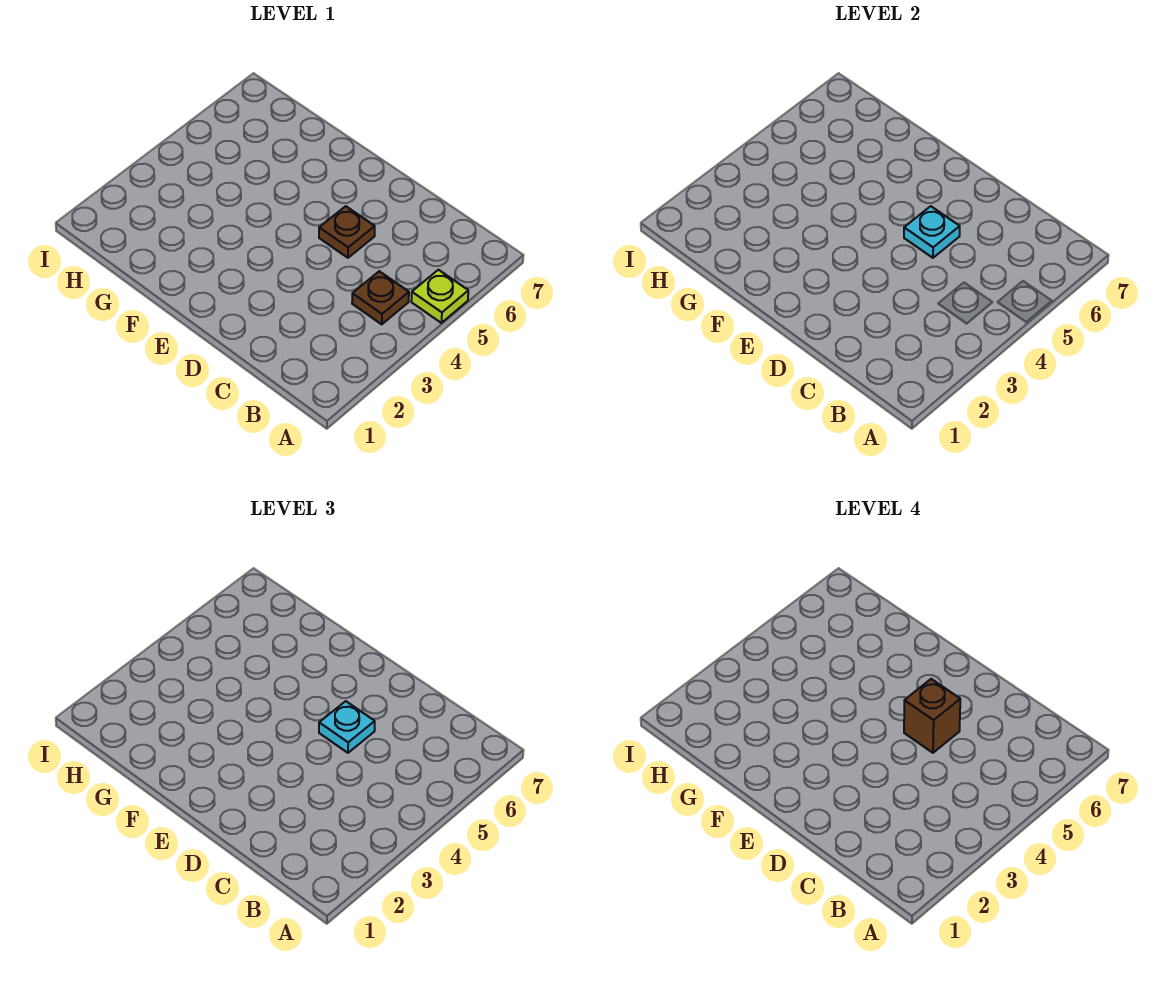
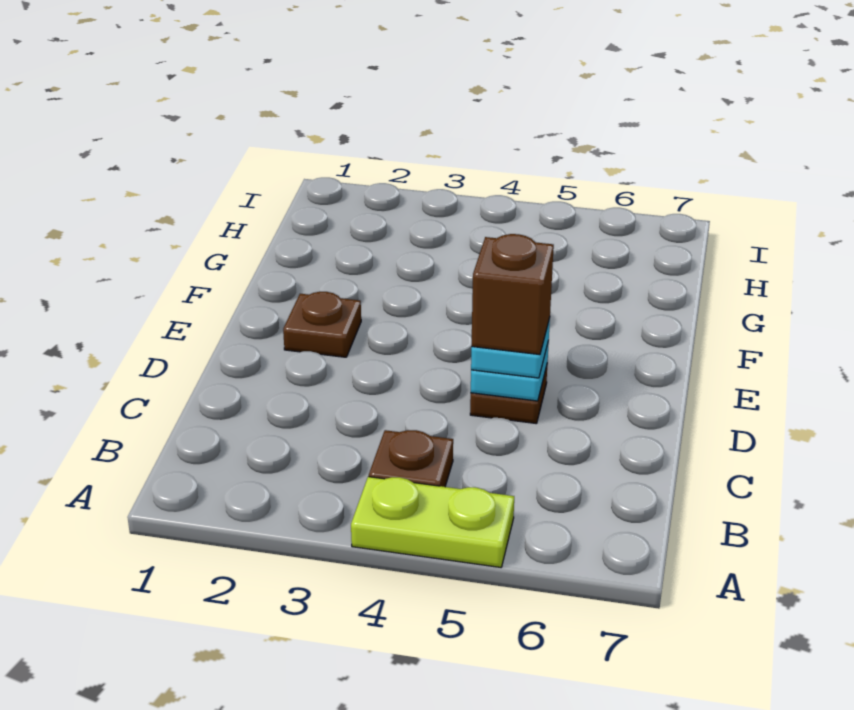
lime 1x1 plate [411,270,468,323] -> lime 1x2 plate [351,477,514,567]
none -> brown 1x1 plate [283,292,361,357]

